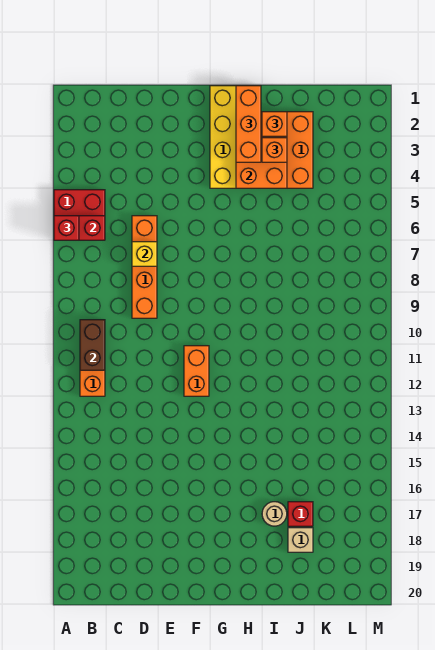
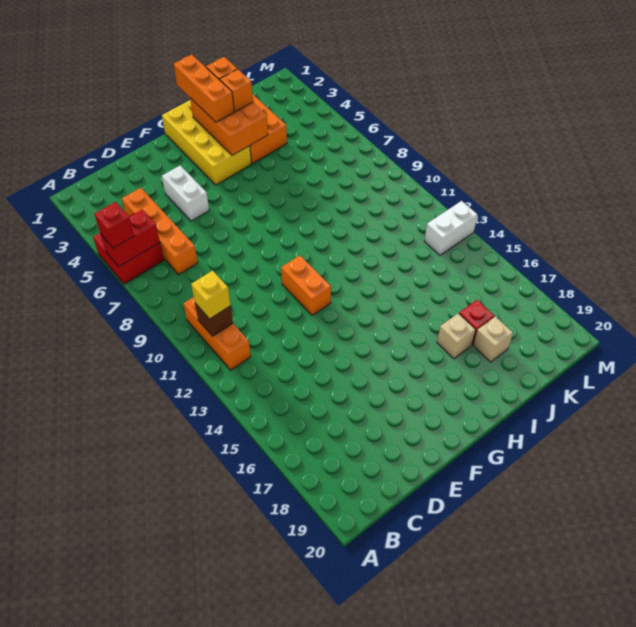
brown 1x2 brick [80,320,105,370] -> brown 1x1 brick [195,303,233,336]
orange 1x4 brick [132,216,157,318] -> orange 1x4 brick moved to [122,188,198,274]
yellow 1x1 brick [132,242,157,266] -> yellow 1x1 brick moved to [191,271,231,319]
none -> white 1x2 brick [162,165,209,221]
tan 1x1 round brick [262,502,287,526] -> tan 1x1 brick [437,313,476,359]
none -> white 1x2 brick [424,201,477,255]

